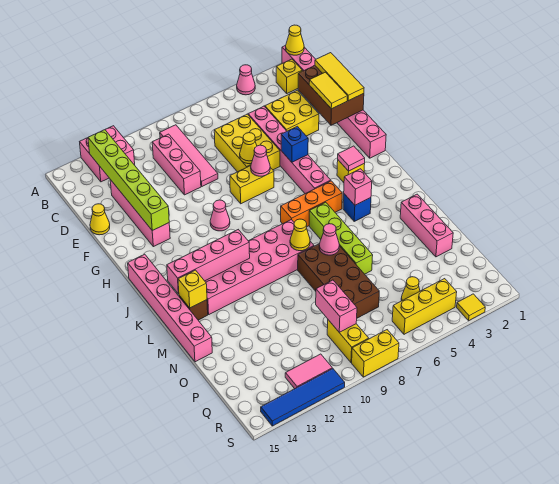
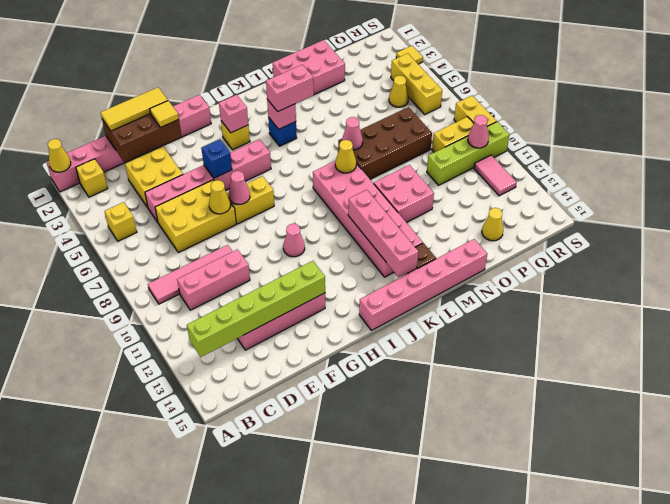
pink 1x1 cone [237,65,255,95] -> pink 1x1 cone moved to [468,115,489,148]
pink 2x2 brick [80,126,135,182] -> pink 2x2 brick moved to [374,165,434,223]
yellow 1x2 tile [309,72,348,109] -> yellow 1x1 tile [150,101,179,128]
yellow 1x1 cone [90,204,110,235] -> yellow 1x1 cone moved to [482,208,503,241]
yellow 1x2 brick [230,166,274,204] -> yellow 1x2 brick turned to [227,176,274,224]
pink 1x1 tile [338,146,365,171] -> pink 1x1 brick [219,95,248,133]
orange 1x3 brick [281,181,342,226] -> none
lime 1x4 brick [309,202,373,274] -> lime 1x4 brick moved to [427,122,510,185]
yellow 1x1 brick [178,270,207,308] -> yellow 1x1 brick moved to [105,202,137,241]
pink 1x3 brick [400,194,453,257] -> pink 2x3 brick [273,40,345,95]
pink 1x2 brick [316,280,357,332] -> pink 1x2 brick moved to [266,65,314,112]
blue 1x4 tile [261,369,345,426] -> none

